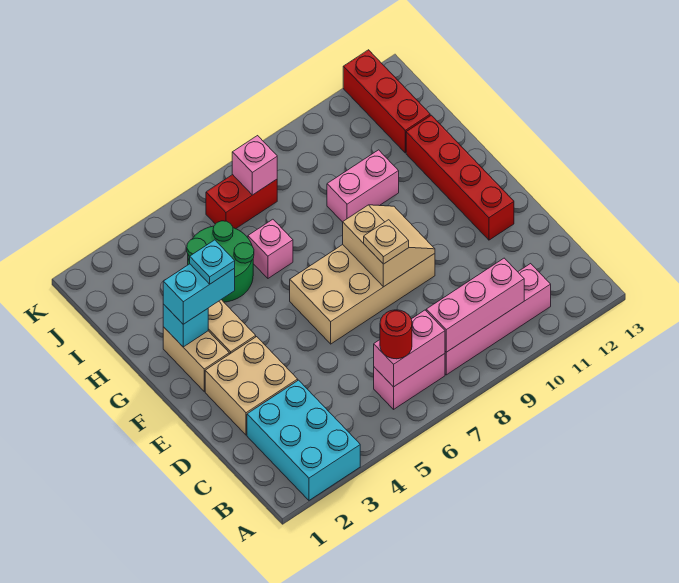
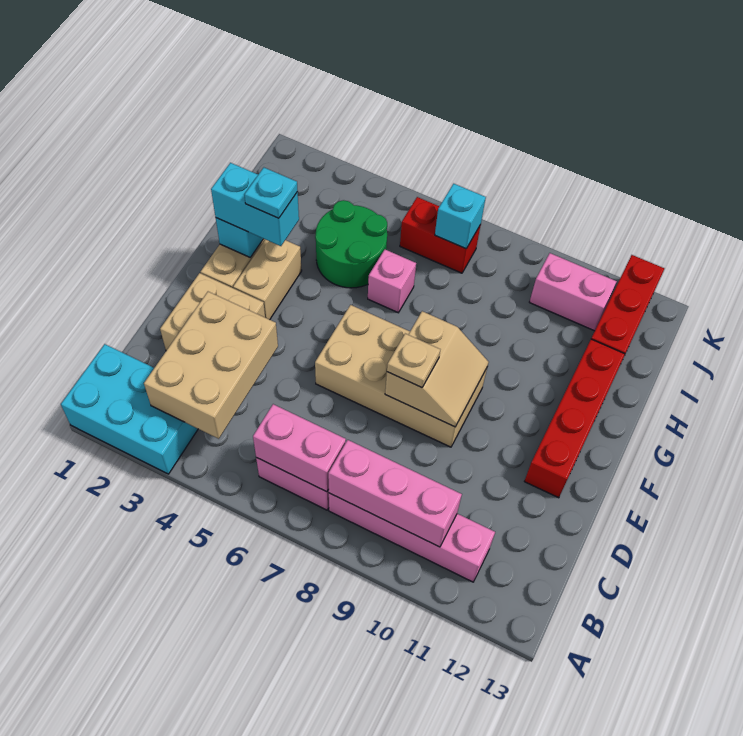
cyan 2x3 brick [247,380,360,500] -> cyan 2x3 brick turned to [61,344,198,474]
none -> tan 2x3 brick [144,292,278,439]
red 1x1 round brick [380,310,412,359] -> none
pink 1x2 brick [327,150,399,222] -> pink 1x2 brick moved to [530,253,617,331]
pink 1x1 brick [232,136,277,195] -> cyan 1x1 brick [435,184,486,249]

